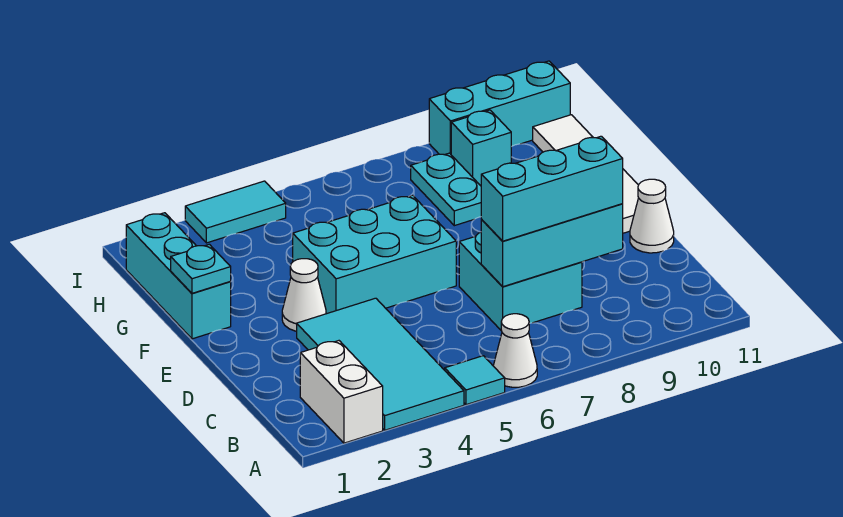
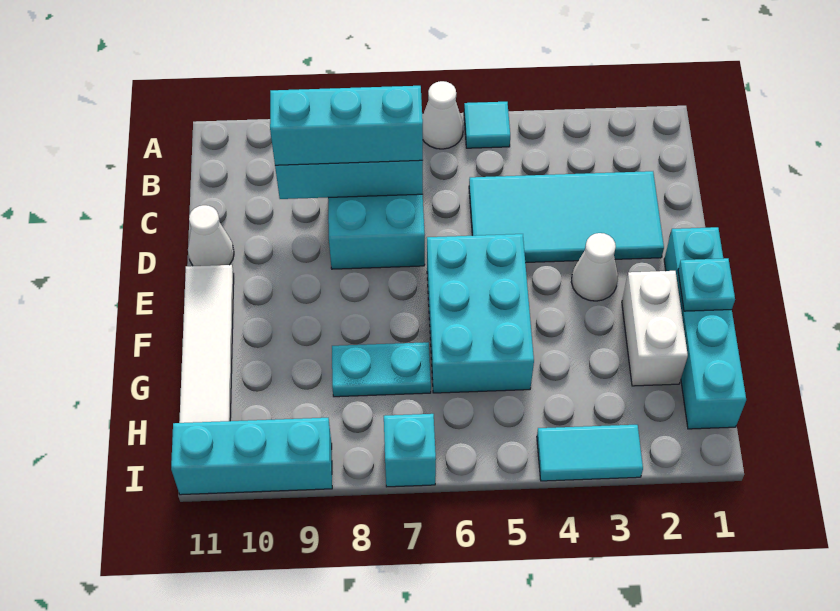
white 1x2 brick [300,341,383,443] -> white 1x2 brick moved to [622,271,688,386]
cyan 2x4 tile [297,298,464,430] -> cyan 2x4 tile turned to [469,171,664,263]
cyan 2x3 brick [293,195,456,314] -> cyan 2x3 brick turned to [427,234,534,393]
cyan 1x3 brick [126,213,231,339] -> cyan 1x4 brick [664,227,746,429]
cyan 1x2 plate [411,153,481,226] -> cyan 1x2 plate turned to [332,342,431,397]
cyan 1x1 brick [451,110,511,186] -> cyan 1x1 brick moved to [384,414,436,487]

